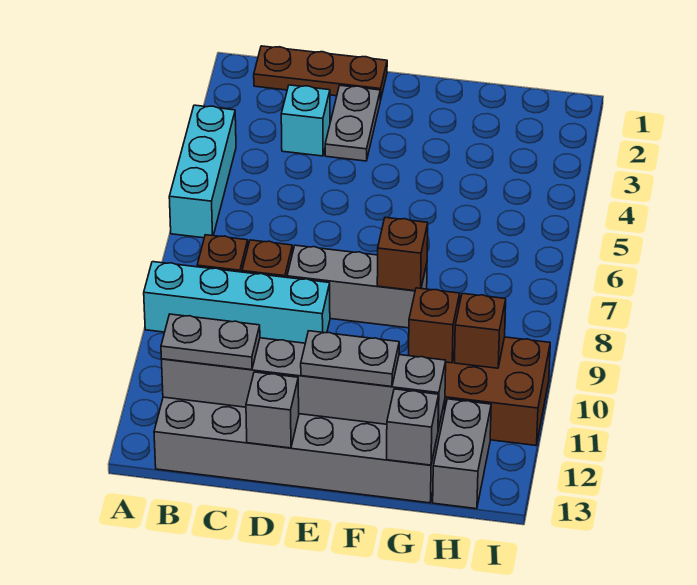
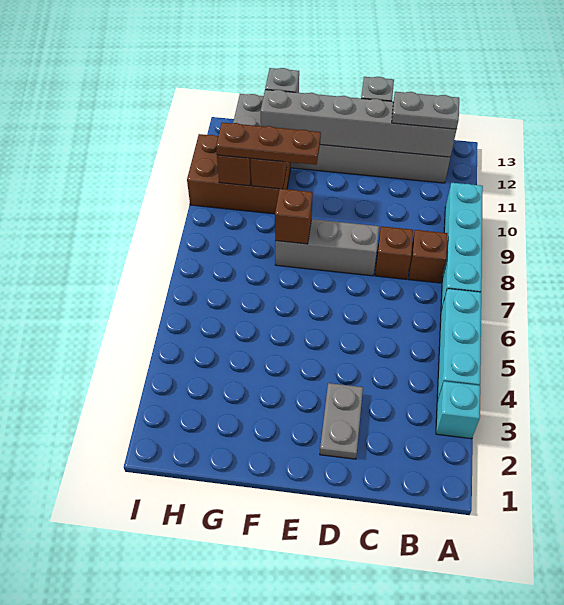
cyan 1x4 brick [144,262,330,343] -> cyan 1x4 brick turned to [441,183,483,310]
brown 1x3 plate [254,46,387,100] -> brown 1x3 plate moved to [216,123,321,165]
cyan 1x1 brick [281,85,330,156] -> cyan 1x1 brick moved to [436,381,480,439]
grey 1x2 plate [301,331,399,387] -> none

